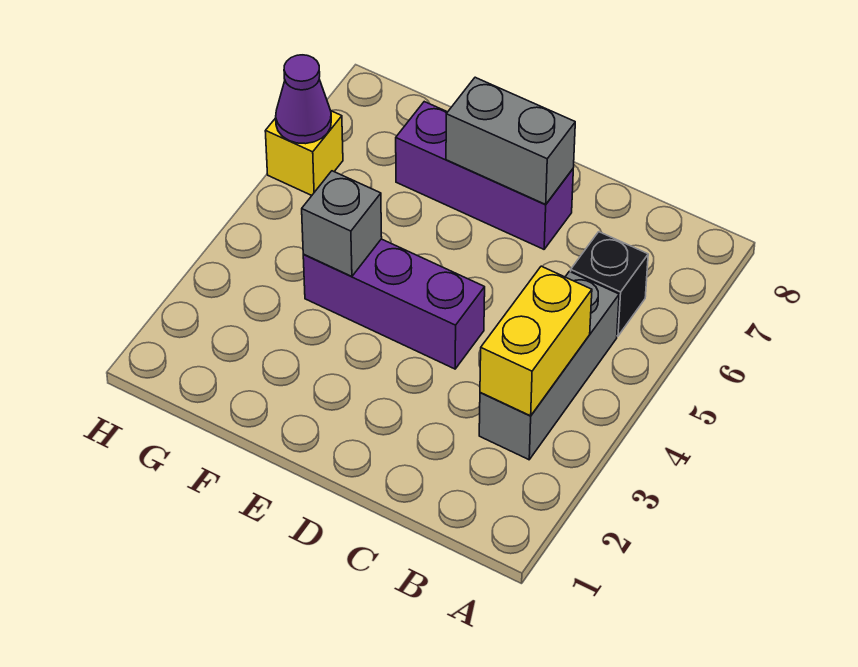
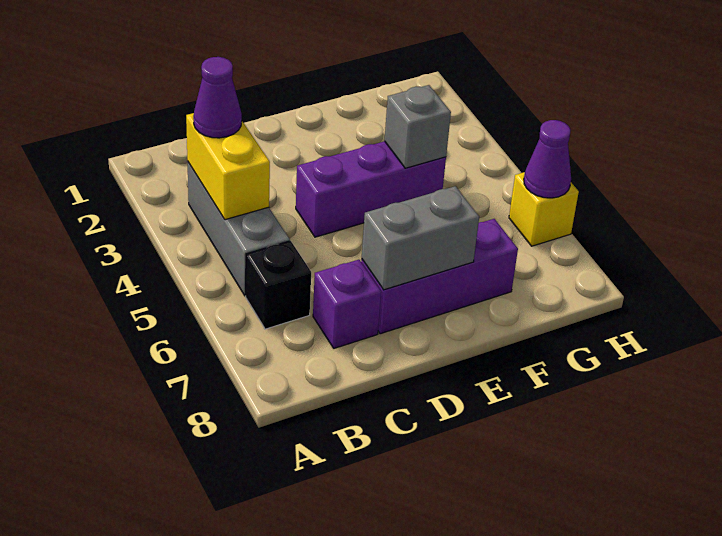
none -> purple 1x1 cone [193,57,242,138]
none -> purple 1x1 brick [313,260,381,348]

